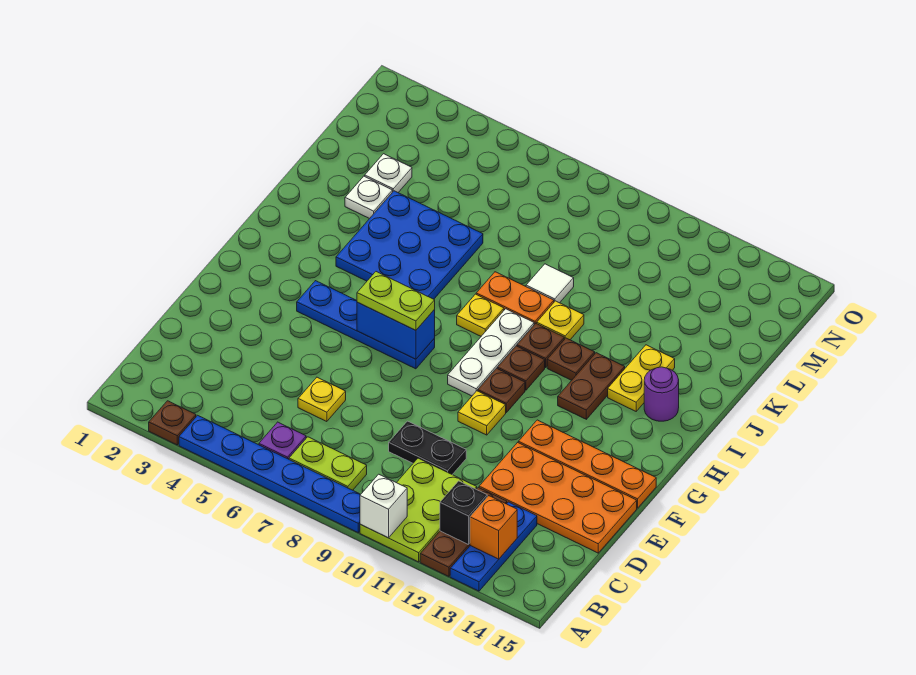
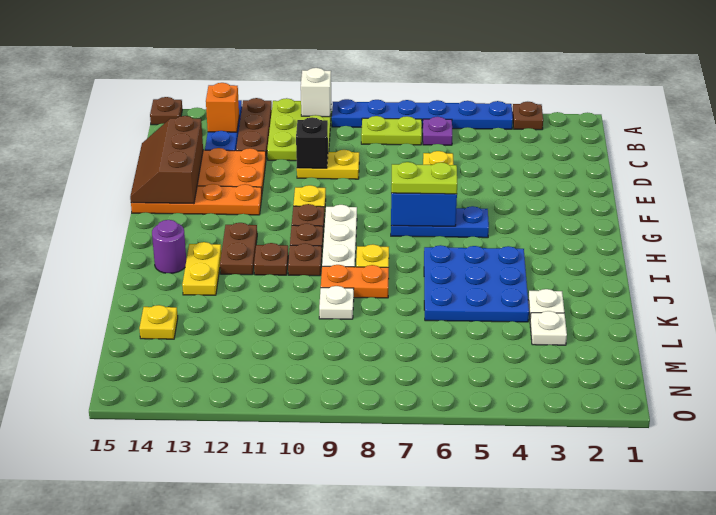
none -> brown 1x1 plate [150,97,182,125]
black 1x1 brick [440,481,487,545] -> black 1x1 brick moved to [296,117,328,168]
black 1x2 plate [389,421,466,475] -> yellow 1x2 plate [297,150,359,179]
none -> brown 2x3 slope [130,116,203,204]
blue 1x4 plate [297,281,435,369] -> blue 1x3 plate [391,206,489,238]
yellow 1x1 plate [537,301,584,340] -> yellow 1x1 plate moved to [139,305,178,339]
white 1x1 tile [526,264,574,303] -> white 1x1 plate [319,286,354,319]

